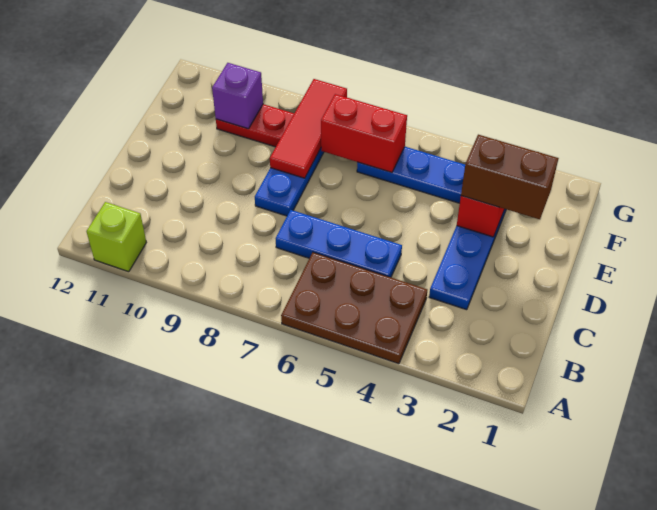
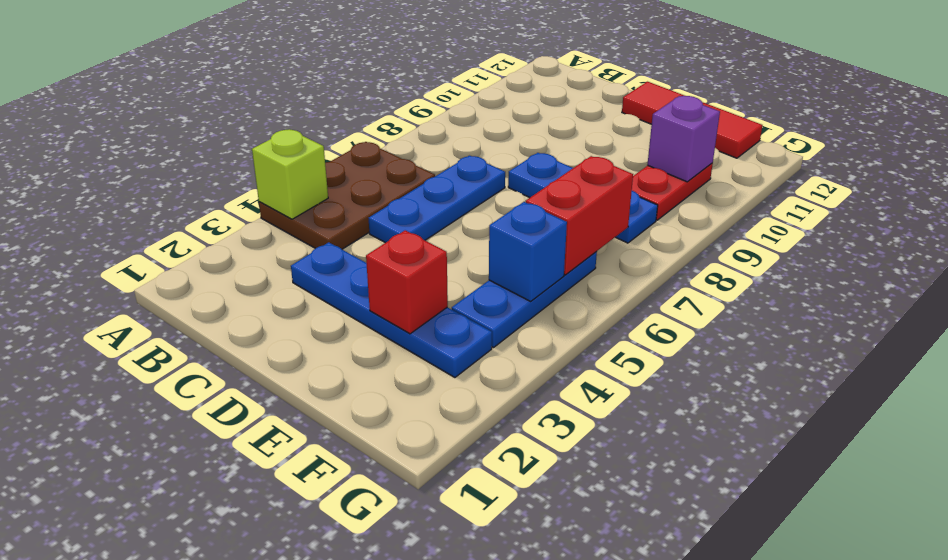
lime 1x1 brick [87,202,146,272] -> lime 1x1 brick moved to [252,129,328,219]
brown 1x2 brick [461,135,559,219] -> none
red 1x3 tile [270,79,347,178] -> red 1x3 tile moved to [622,82,762,158]
none -> blue 1x1 brick [489,202,567,301]

